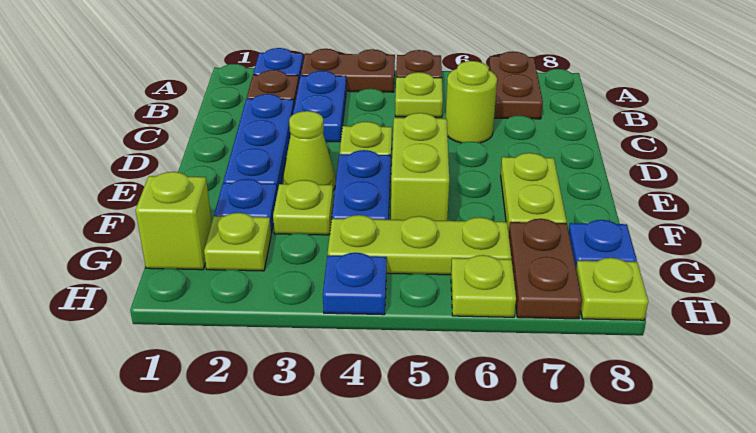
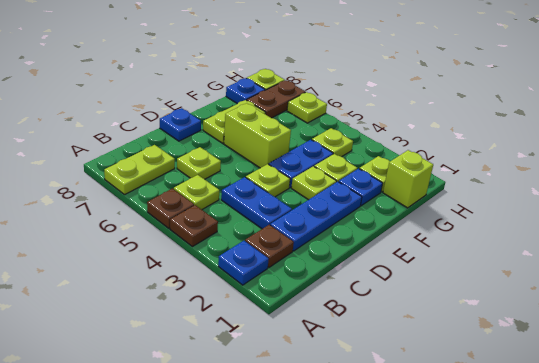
brown 1x2 plate [301,49,395,92] -> brown 1x1 plate [170,205,218,247]
brown 1x2 plate [489,51,543,119] -> lime 1x2 plate [104,145,175,194]
blue 1x2 plate [293,71,346,142] -> blue 1x2 plate turned to [221,177,292,229]
lime 1x1 round brick [446,61,497,143] -> lime 1x1 plate [177,147,221,179]
lime 1x1 cone [283,111,335,191] -> lime 1x1 plate [291,166,337,200]
lime 1x2 brick [391,113,449,221] -> lime 1x2 brick turned to [224,103,291,168]
lime 1x3 plate [328,215,511,275] -> lime 1x1 plate [312,128,353,157]
blue 1x1 plate [323,253,387,315] -> blue 1x1 plate moved to [160,108,201,141]

